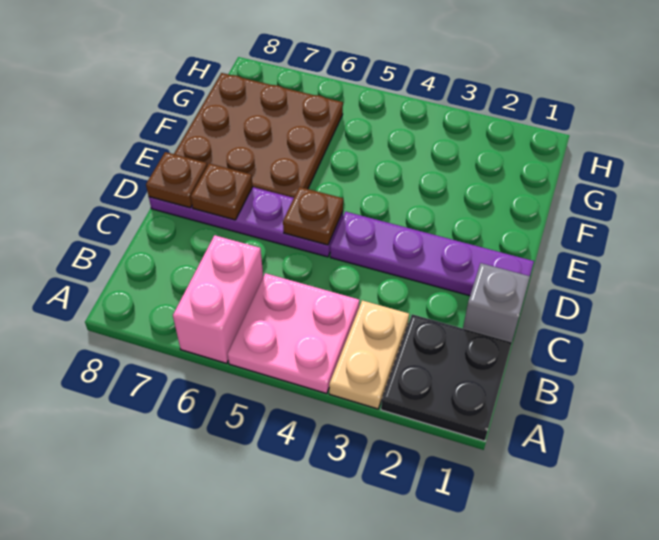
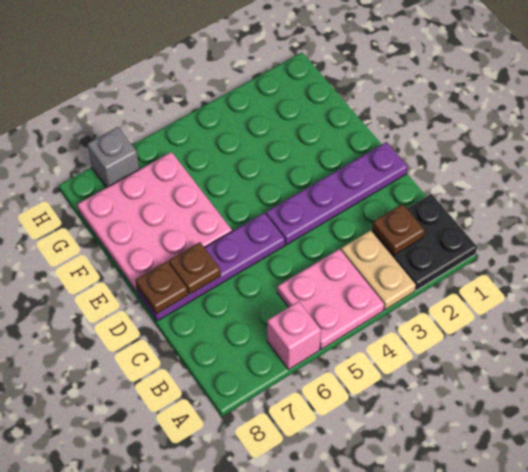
pink 1x2 brick [173,235,263,363] -> pink 1x1 brick [267,301,321,370]
grey 1x1 brick [463,263,530,342] -> grey 1x1 brick moved to [87,127,139,188]
brown 1x1 plate [283,187,343,245] -> brown 1x1 plate moved to [372,204,425,255]
brown 3x3 plate [174,73,343,198] -> pink 3x3 plate [77,152,232,292]

